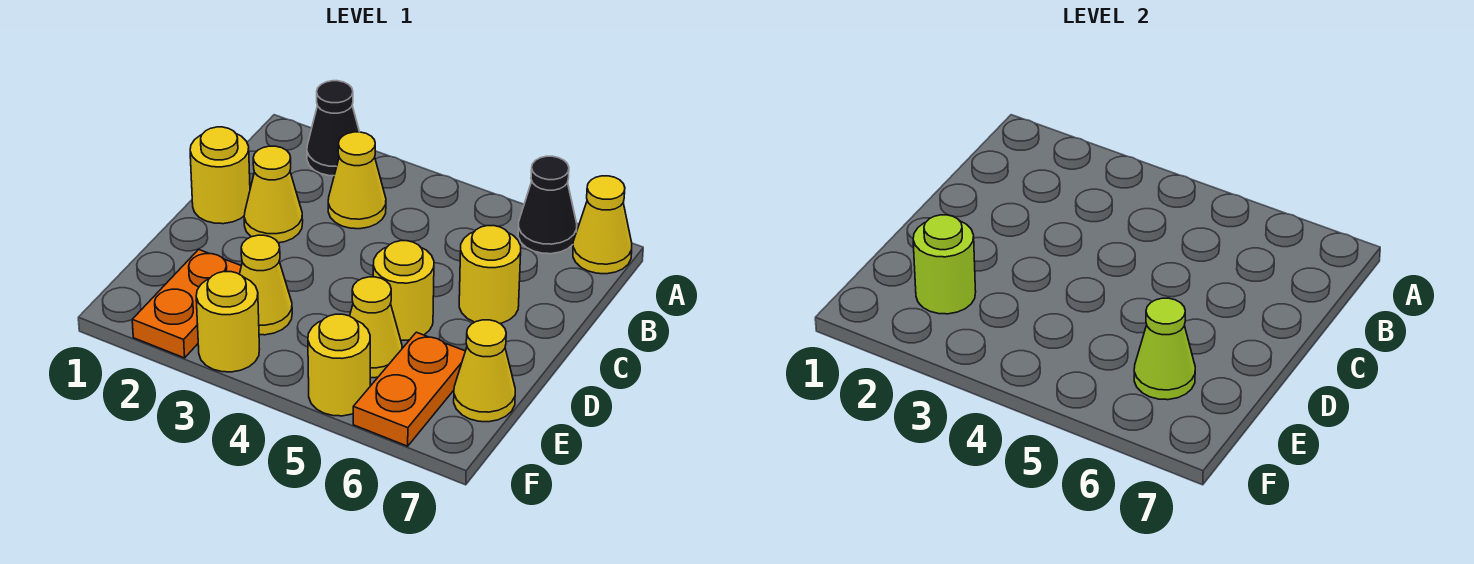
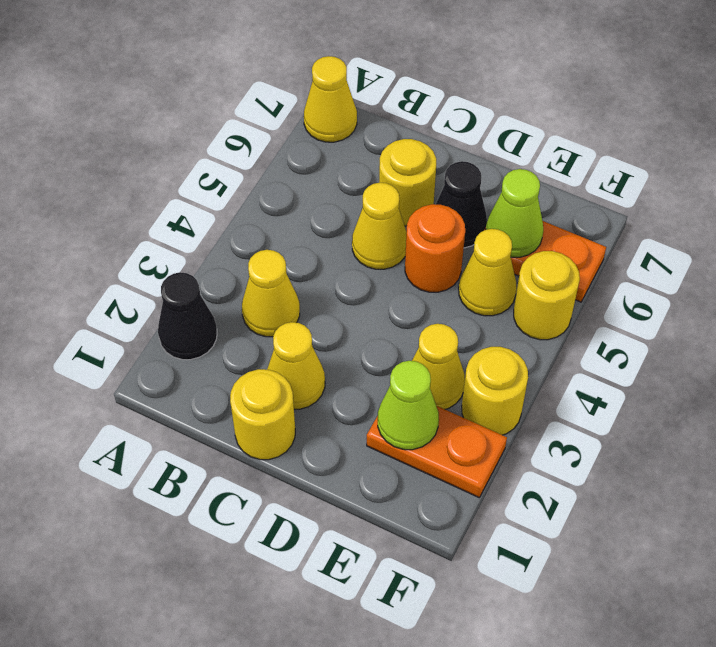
black 1x1 cone [518,156,577,254] -> black 1x1 cone moved to [436,161,487,248]
yellow 1x1 round brick [373,241,434,340] -> orange 1x1 round brick [405,204,465,292]
lime 1x1 round brick [913,215,976,314] -> lime 1x1 cone [378,361,439,450]
yellow 1x1 cone [454,320,515,422] -> yellow 1x1 cone moved to [352,183,407,269]

